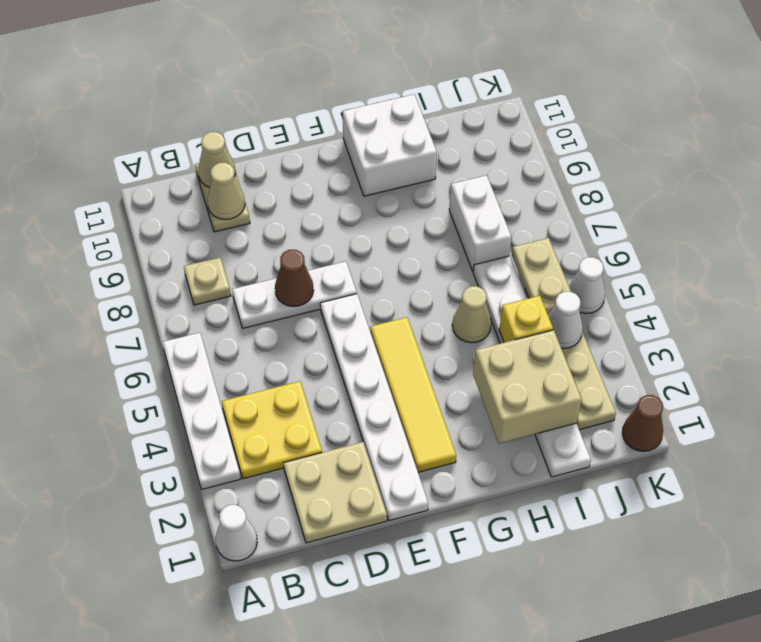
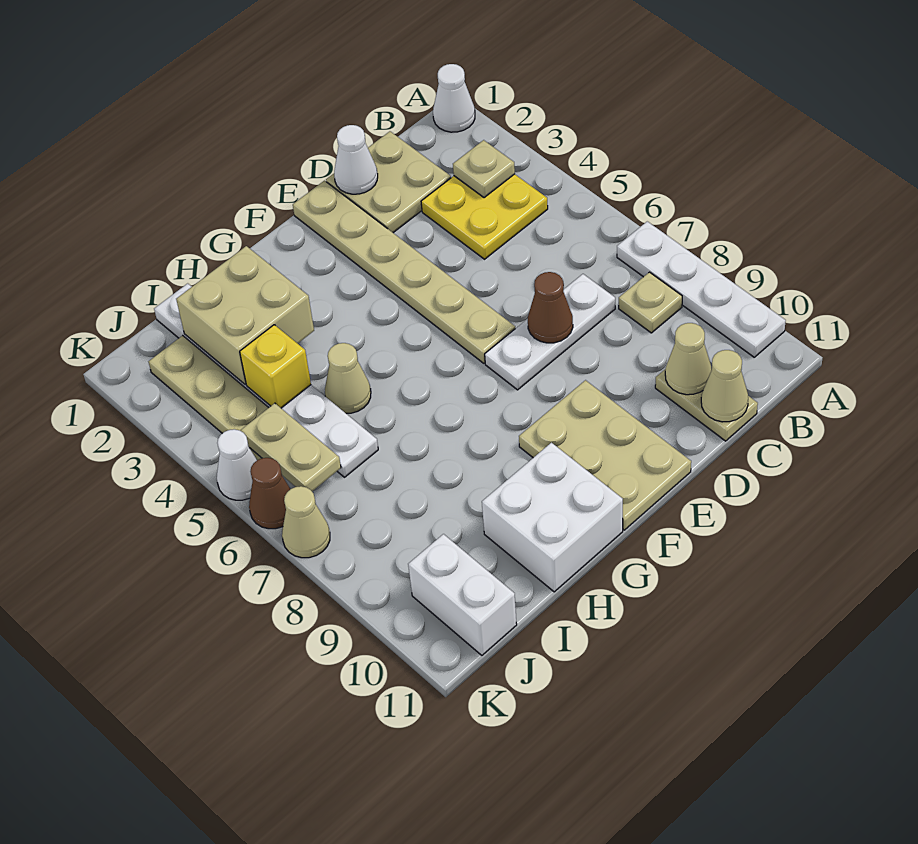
white 1x4 plate [162,333,240,490] -> white 1x4 plate moved to [617,221,786,357]
none -> tan 1x1 plate [453,140,515,198]
white 1x6 plate [320,294,428,521] -> tan 1x6 plate [293,181,515,363]
none -> tan 2x3 plate [519,380,691,530]
yellow 1x4 tile [370,317,456,472] -> none
white 1x2 brick [449,175,511,271] -> white 1x2 brick moved to [408,534,517,655]
white 1x1 cone [548,292,583,349] -> white 1x1 cone moved to [334,125,378,194]
brown 1x1 cone [622,395,663,451] -> brown 1x1 cone moved to [249,458,290,529]
none -> tan 1x1 cone [282,486,330,558]

